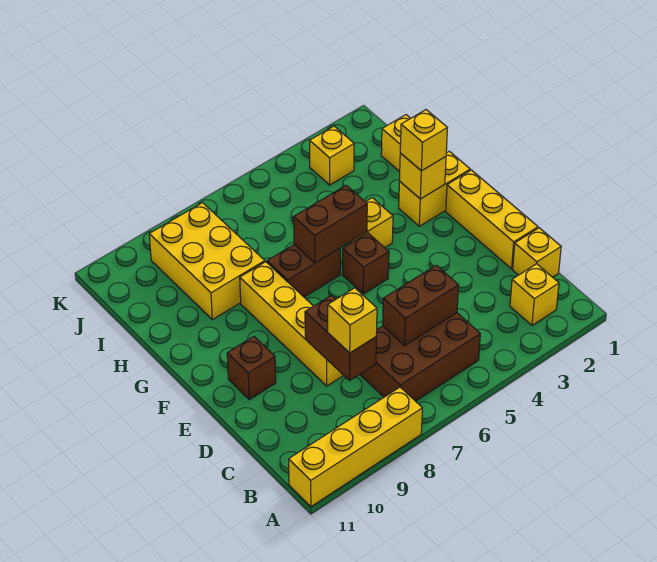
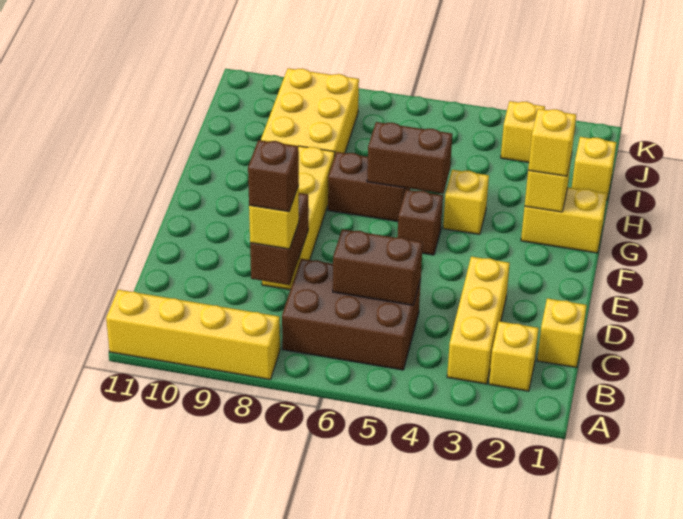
yellow 1x3 brick [446,170,538,269] -> yellow 1x3 brick moved to [447,256,510,384]
brown 1x1 brick [227,337,276,399] -> brown 1x1 brick moved to [248,140,299,212]

